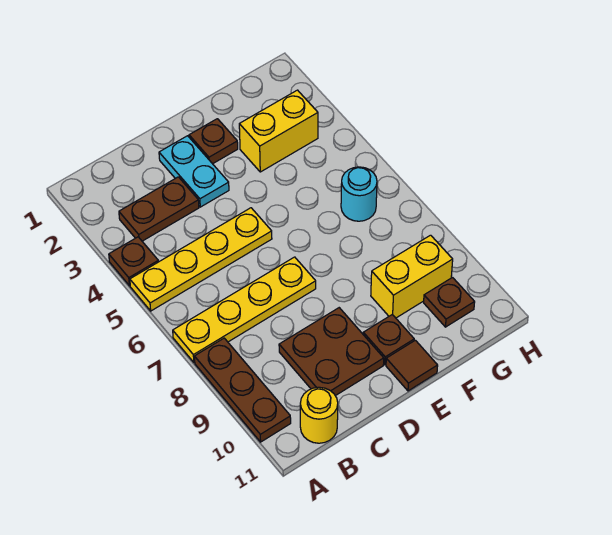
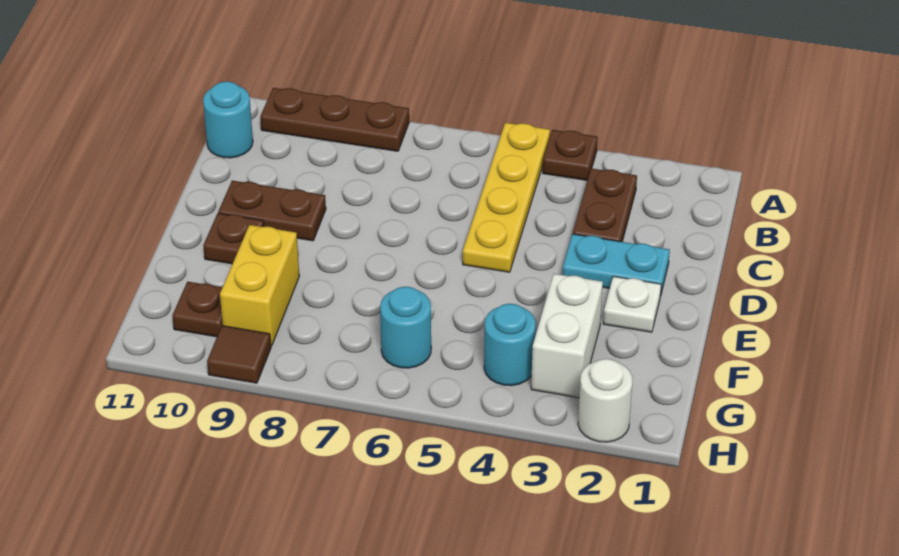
yellow 1x4 plate [173,257,316,362] -> none
yellow 1x1 round brick [300,387,338,443] -> cyan 1x1 round brick [203,82,253,158]
brown 2x2 plate [279,308,384,396] -> brown 1x2 plate [218,181,326,241]
brown 1x1 plate [189,119,238,164] -> white 1x1 plate [603,276,661,332]
brown 1x1 tile [386,340,438,391] -> brown 1x1 tile moved to [207,326,271,383]
yellow 1x2 brick [239,90,318,172] -> white 1x2 brick [531,274,603,398]
none -> cyan 1x1 round brick [484,304,536,386]
none -> white 1x1 round brick [578,359,632,442]

